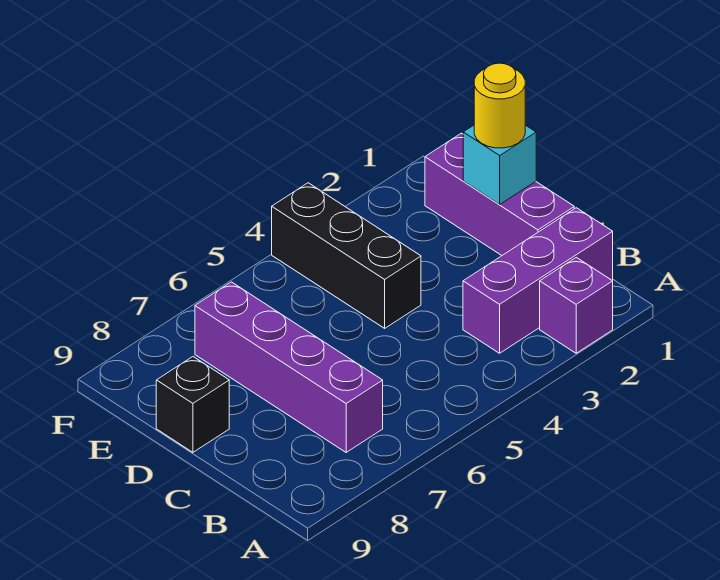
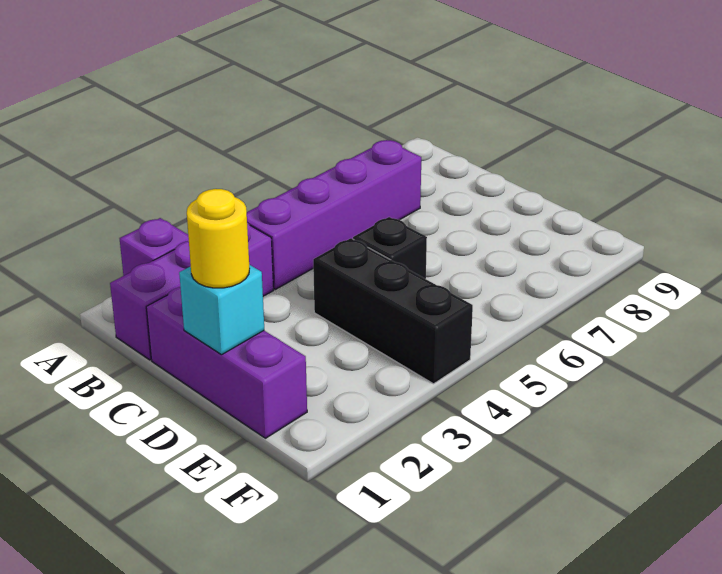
purple 1x4 brick [195,282,383,452] -> purple 1x4 brick turned to [247,140,421,289]
black 1x1 brick [156,357,229,452] -> black 1x1 brick moved to [353,217,427,279]

